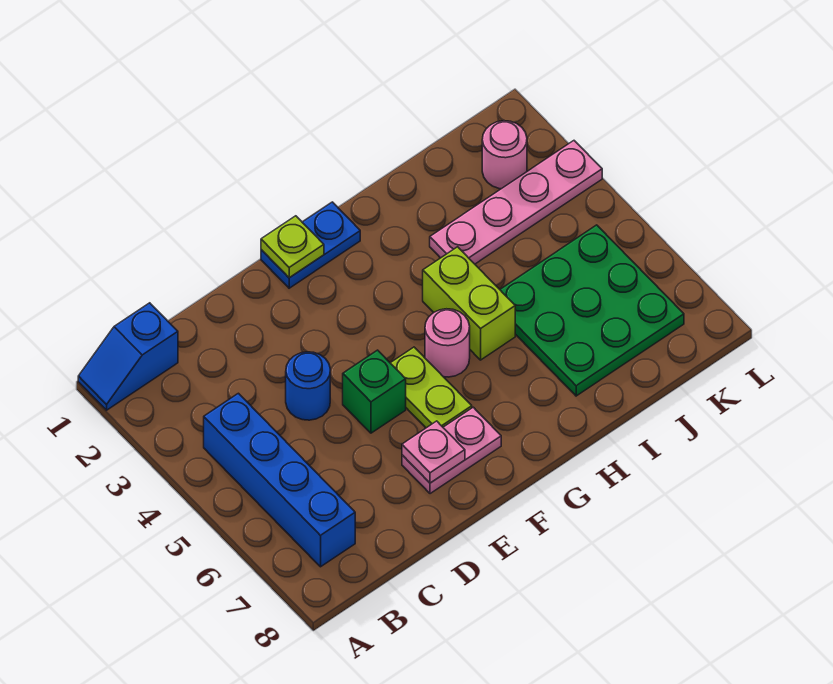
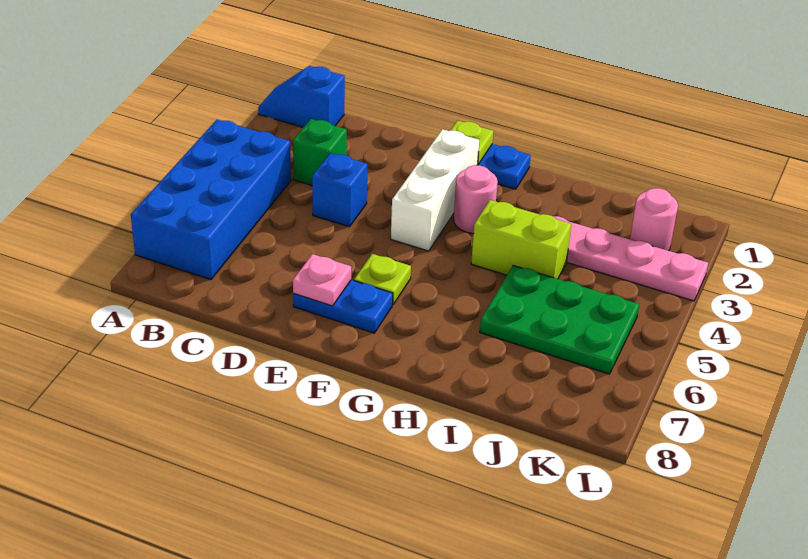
blue 1x4 brick [204,393,355,567] -> blue 2x4 brick [131,120,291,280]
blue 1x1 round brick [286,352,330,420] -> blue 1x1 brick [312,153,367,227]
green 1x1 brick [343,350,406,433] -> green 1x1 brick moved to [293,119,347,185]
pink 1x2 plate [402,407,501,494] -> blue 1x2 plate [293,280,393,333]
none -> white 1x3 brick [391,129,479,251]
lime 1x2 plate [391,347,472,428] -> lime 1x1 plate [354,254,411,305]
pink 1x1 round brick [425,309,470,377] -> pink 1x1 round brick moved to [454,165,498,233]
lime 1x2 brick [423,247,515,360] -> lime 1x2 brick turned to [471,200,571,279]
green 3x3 plate [500,225,684,396] -> green 2x3 plate [480,266,639,374]

